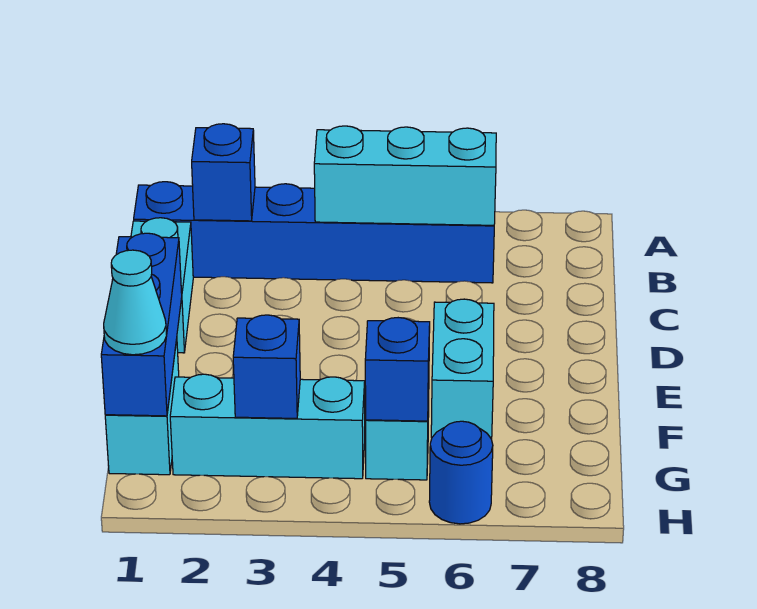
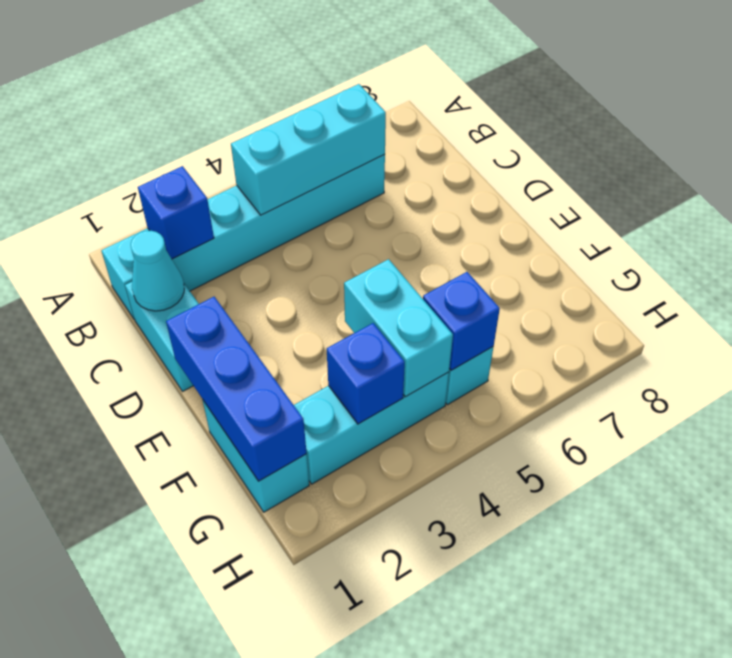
blue 1x6 brick [134,182,494,283] -> cyan 1x6 brick [101,155,385,319]
cyan 1x2 brick [431,299,494,439] -> cyan 1x2 brick moved to [344,259,453,397]
cyan 1x1 cone [104,250,167,355] -> cyan 1x1 cone moved to [131,231,184,311]
blue 1x1 round brick [429,421,493,524] -> none

